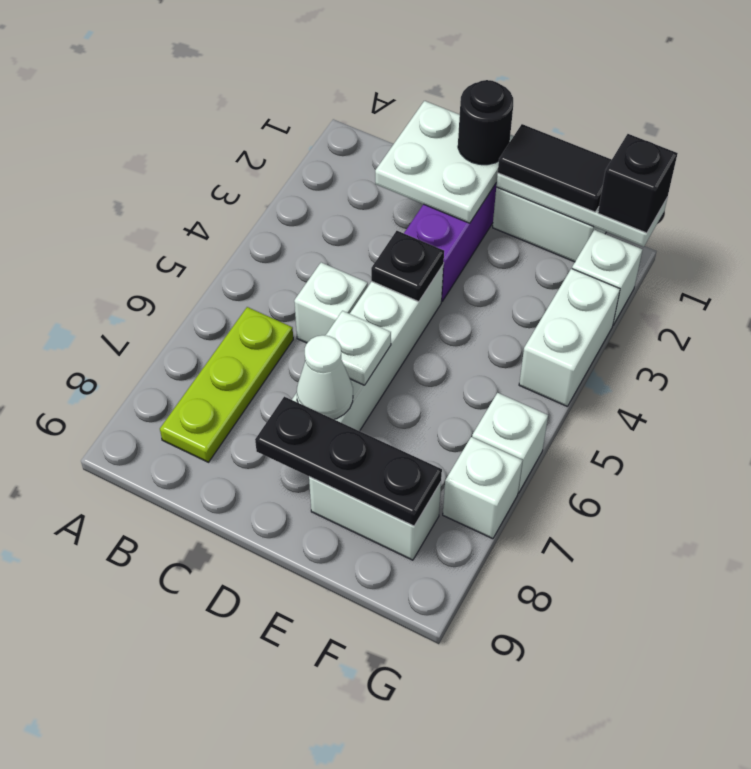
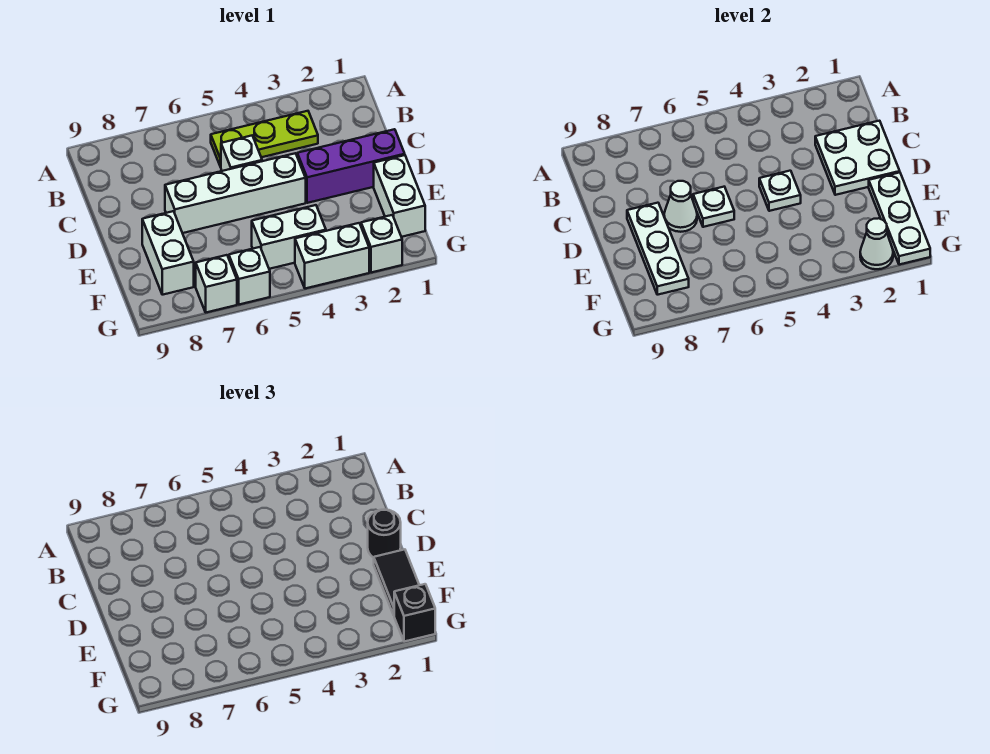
lime 1x3 plate [160,307,293,462] -> lime 1x3 plate moved to [211,111,318,167]
black 1x1 plate [371,231,444,302] -> white 1x1 plate [759,171,801,211]
black 1x3 plate [255,397,442,526] -> white 1x3 plate [627,203,689,295]
none -> white 1x2 brick [252,205,326,269]
none -> white 1x1 cone [860,218,893,269]

